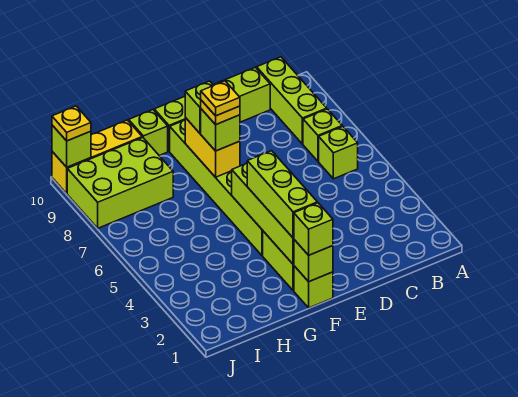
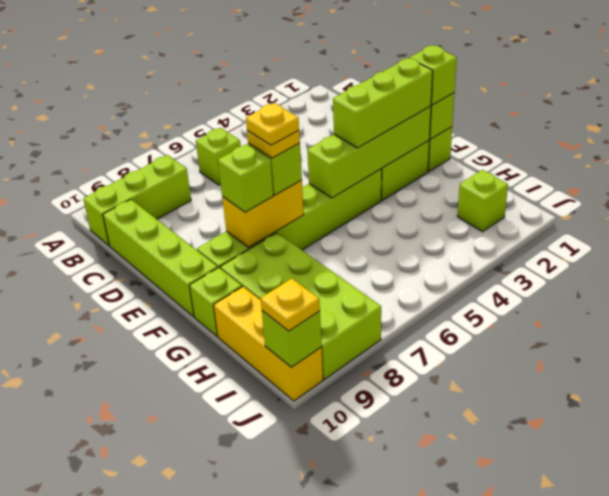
lime 1x1 brick [303,109,342,161] -> lime 1x1 brick moved to [457,170,508,232]
lime 2x3 brick [67,137,173,228] -> lime 2x4 brick [220,233,381,379]

